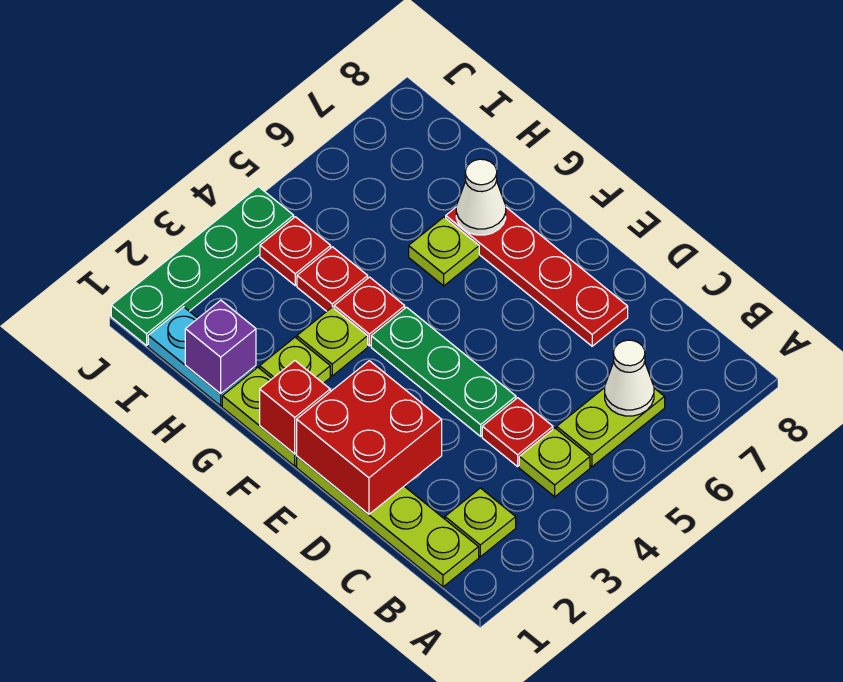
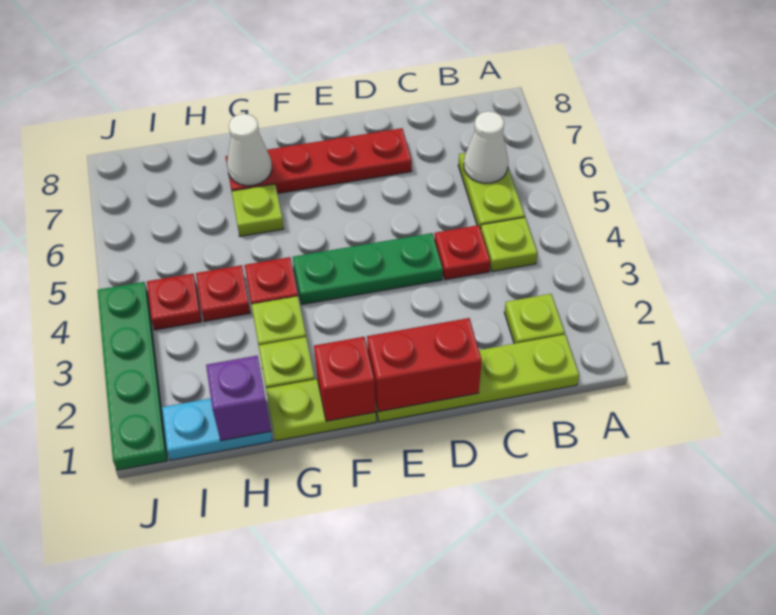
red 2x2 brick [297,361,442,514] -> red 1x2 brick [367,318,482,412]

